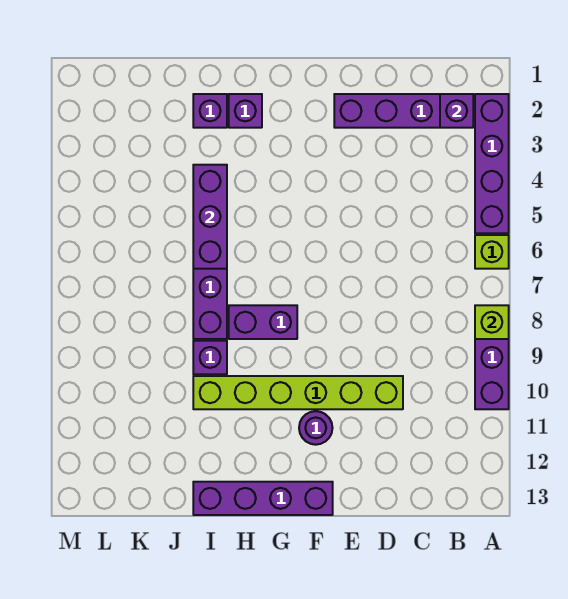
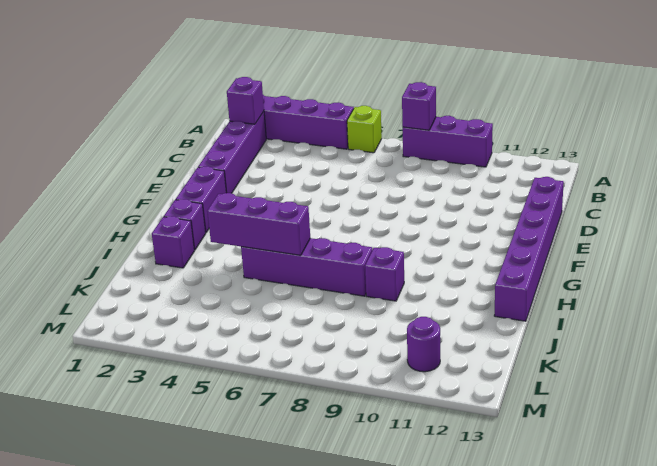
lime 1x1 brick [475,305,509,339] -> purple 1x1 brick [402,82,436,130]
lime 1x6 brick [193,376,403,409] -> none
purple 1x1 round brick [299,411,332,445] -> purple 1x1 round brick moved to [407,317,440,372]
purple 1x4 brick [193,482,333,515] -> purple 1x6 brick [494,177,564,321]
purple 1x2 brick [229,305,297,339] -> purple 1x2 brick moved to [176,166,226,232]

